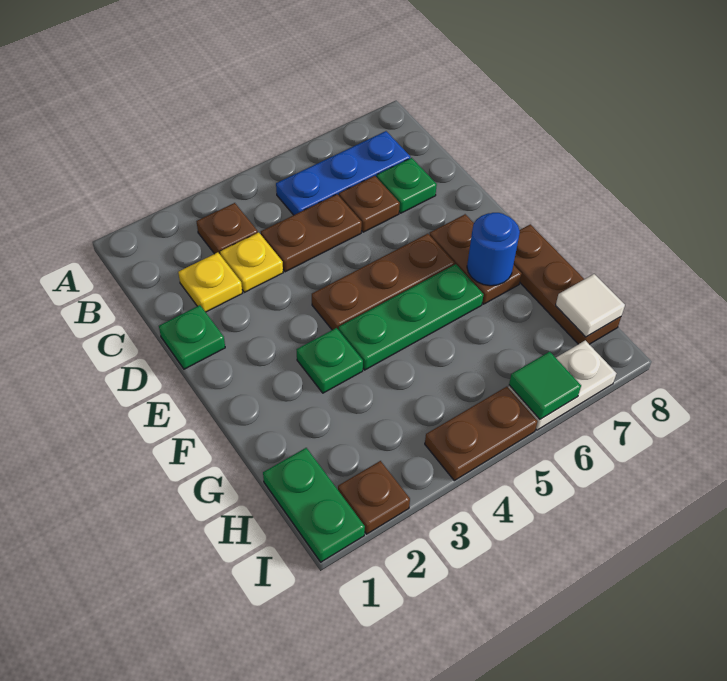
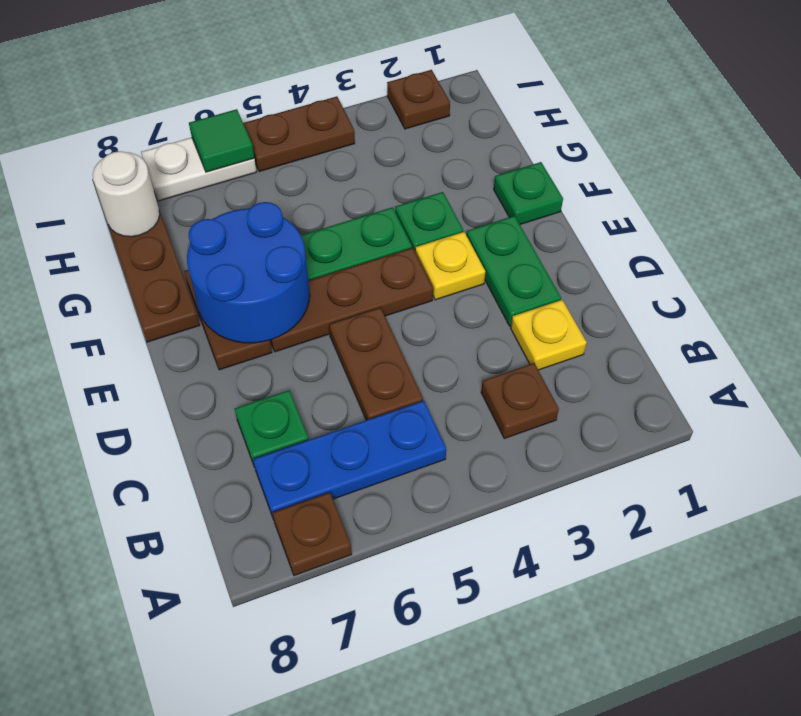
yellow 1x1 plate [220,232,283,292] -> yellow 1x1 plate moved to [415,232,485,300]
brown 1x2 plate [261,194,362,272] -> brown 1x2 plate turned to [329,308,423,420]
brown 1x1 plate [339,176,400,232] -> brown 1x1 plate moved to [273,492,352,576]
green 1x1 plate [159,305,225,369] -> green 1x1 plate moved to [494,162,563,225]
blue 1x1 round brick [467,213,520,286] -> blue 2x2 round brick [187,202,310,343]
green 1x2 plate [263,448,365,562] -> green 1x2 plate moved to [466,216,561,326]
white 1x1 tile [556,274,625,337] -> white 1x1 round brick [93,151,160,237]

